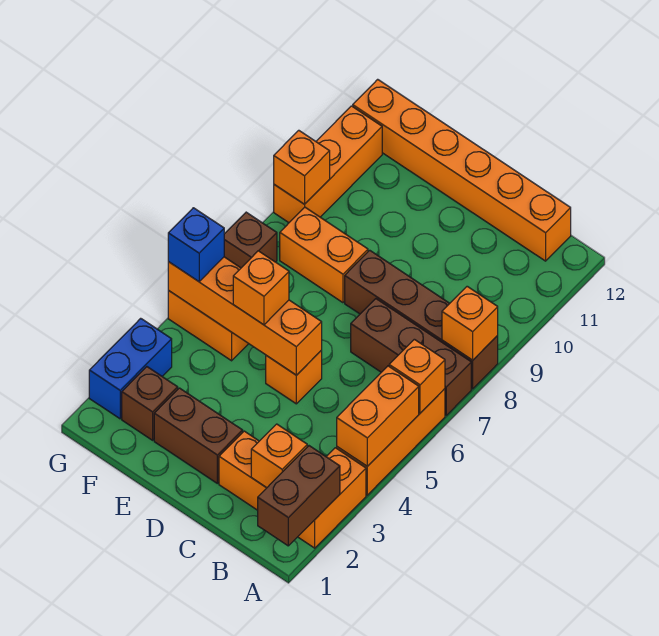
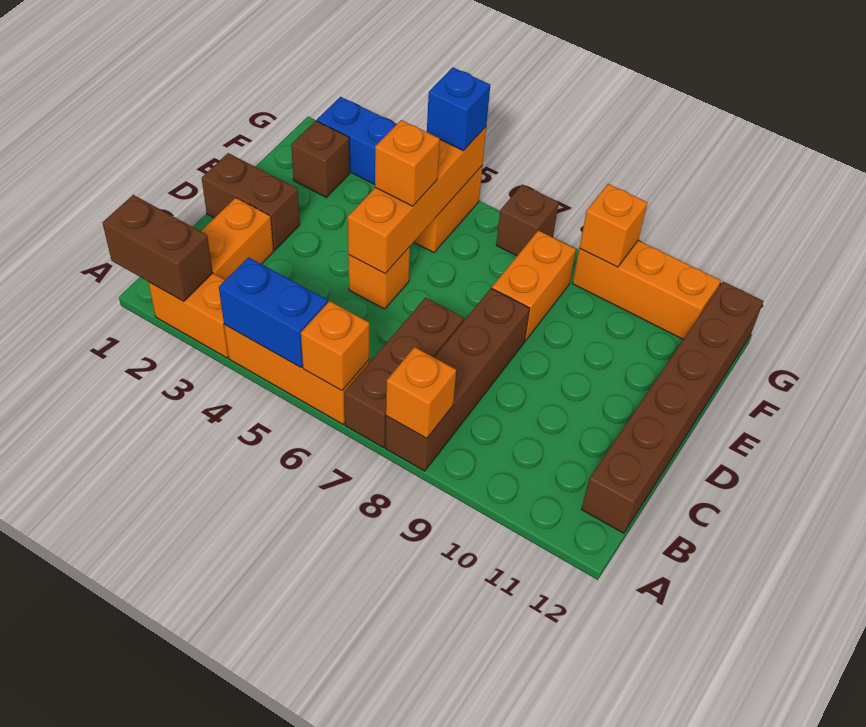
orange 1x2 brick [337,366,419,466] -> blue 1x2 brick [219,257,328,367]
orange 1x1 brick [251,424,307,488] -> none
orange 1x6 brick [353,79,571,261] -> brown 1x6 brick [581,282,763,533]
brown 1x2 brick [154,388,243,483] -> brown 1x2 brick turned to [202,153,300,250]

